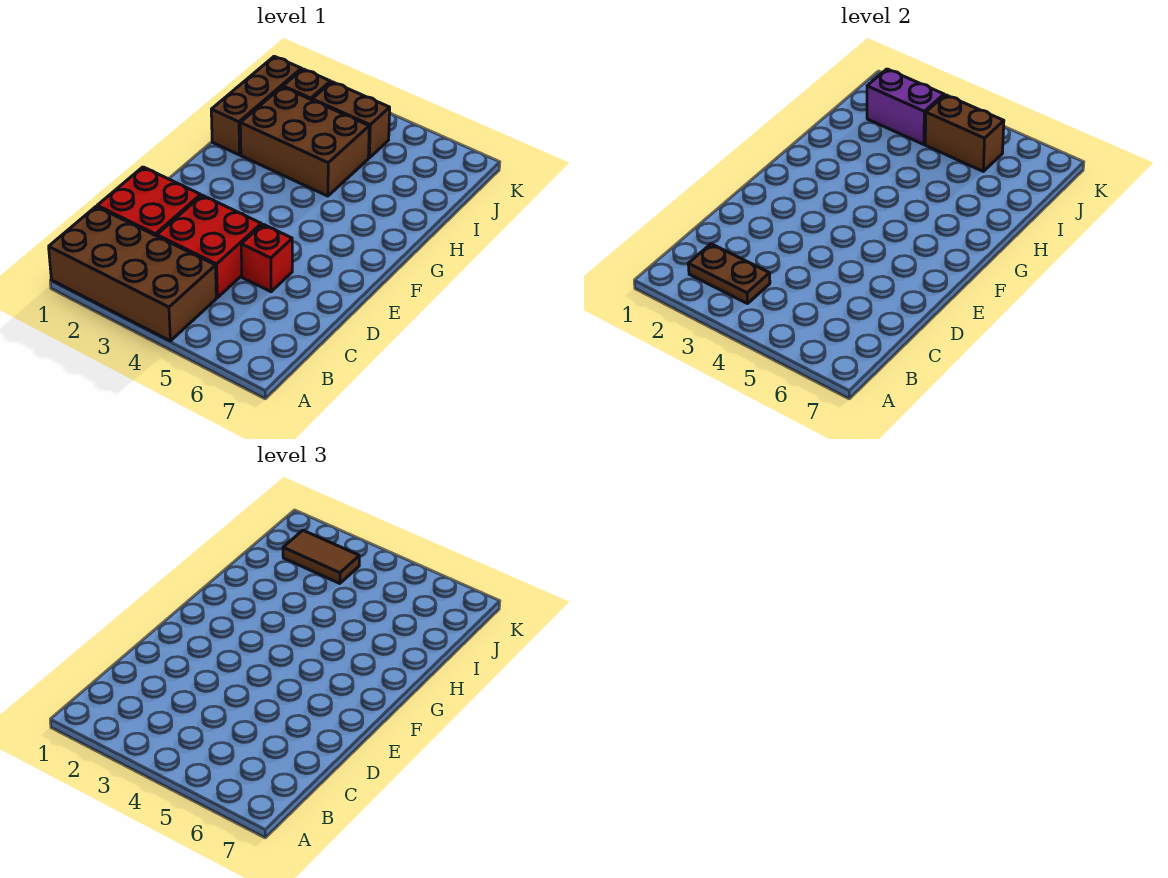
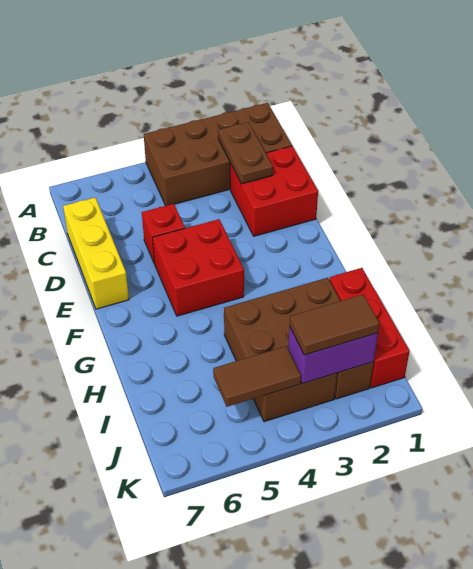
brown 1x2 plate [688,244,770,304] -> brown 1x2 plate turned to [218,122,273,184]
red 2x2 brick [157,195,261,298] -> red 2x2 brick moved to [153,219,244,316]
none -> yellow 1x3 brick [63,197,129,309]
brown 1x3 brick [211,56,301,155] -> red 1x3 brick [329,268,410,388]
brown 1x2 brick [925,95,1004,171] -> brown 1x2 tile [213,346,301,407]

